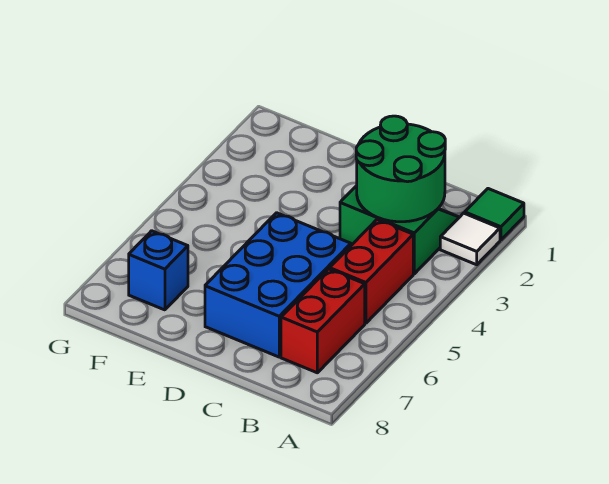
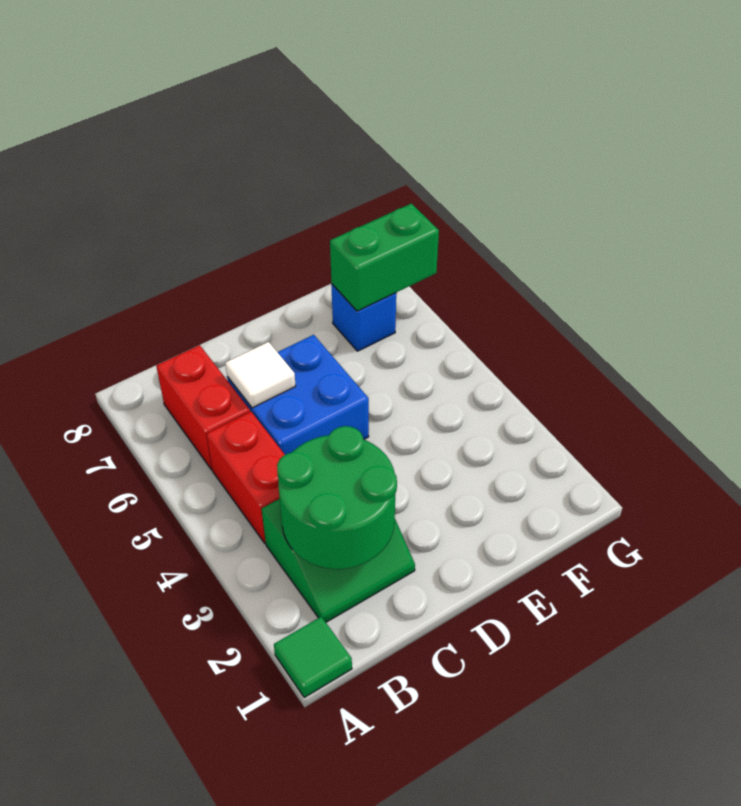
white 1x1 tile [440,213,500,265] -> white 1x1 tile moved to [225,342,296,408]
blue 2x3 brick [205,213,351,357] -> blue 2x2 brick [227,335,369,455]
none -> green 1x2 brick [330,204,439,311]

